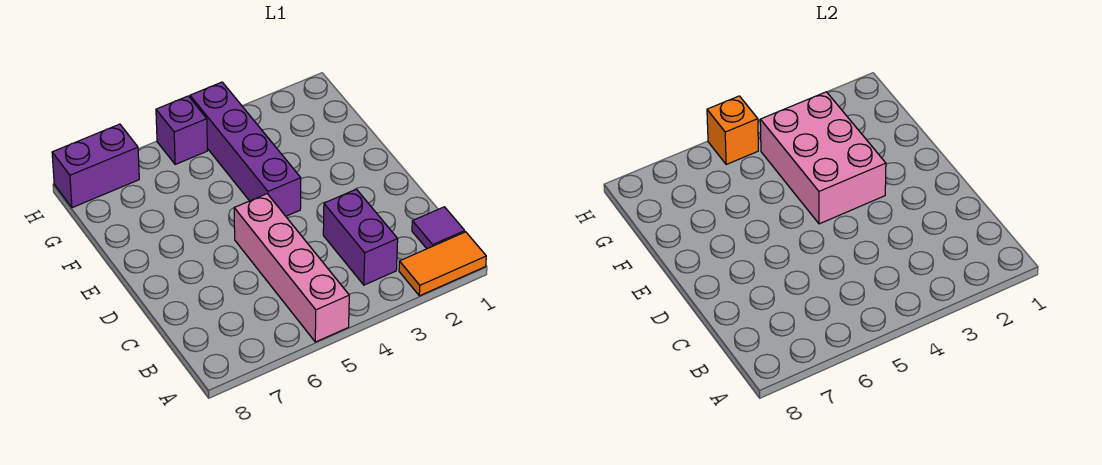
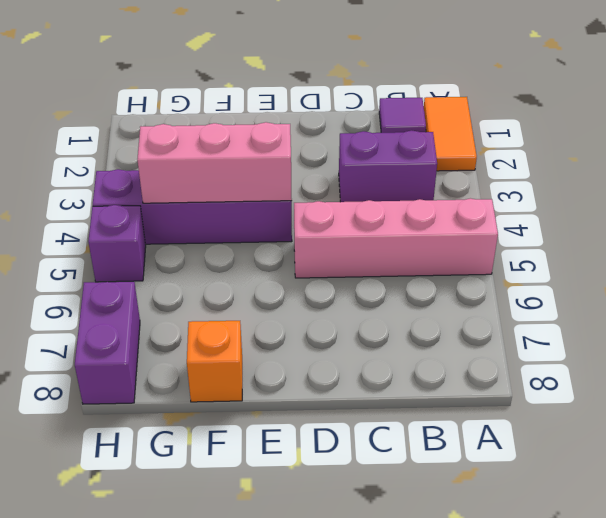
pink 2x3 brick [760,92,886,224] -> pink 1x3 brick [137,122,292,203]
orange 1x1 brick [707,96,758,164] -> orange 1x1 brick moved to [187,321,242,402]

